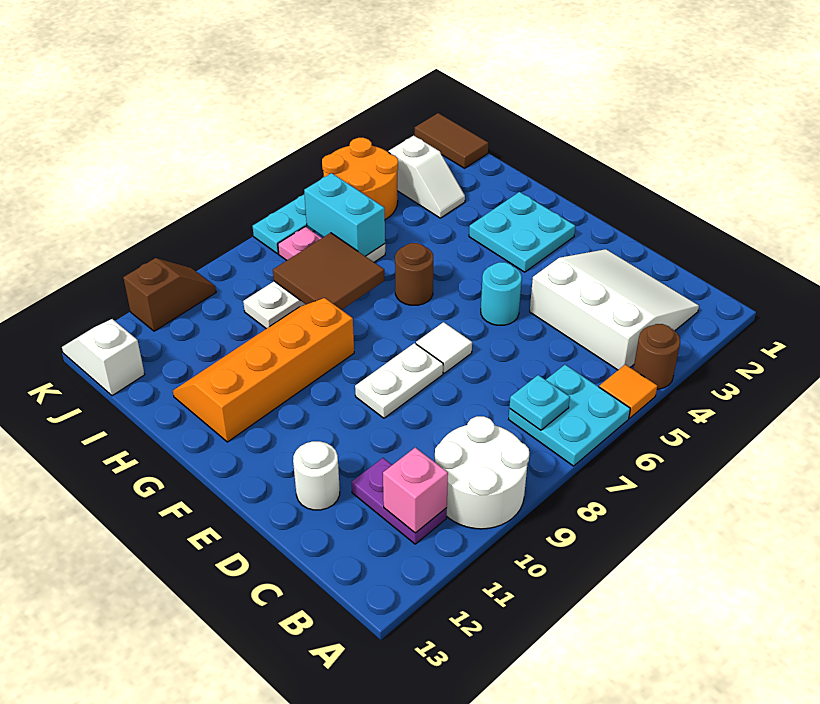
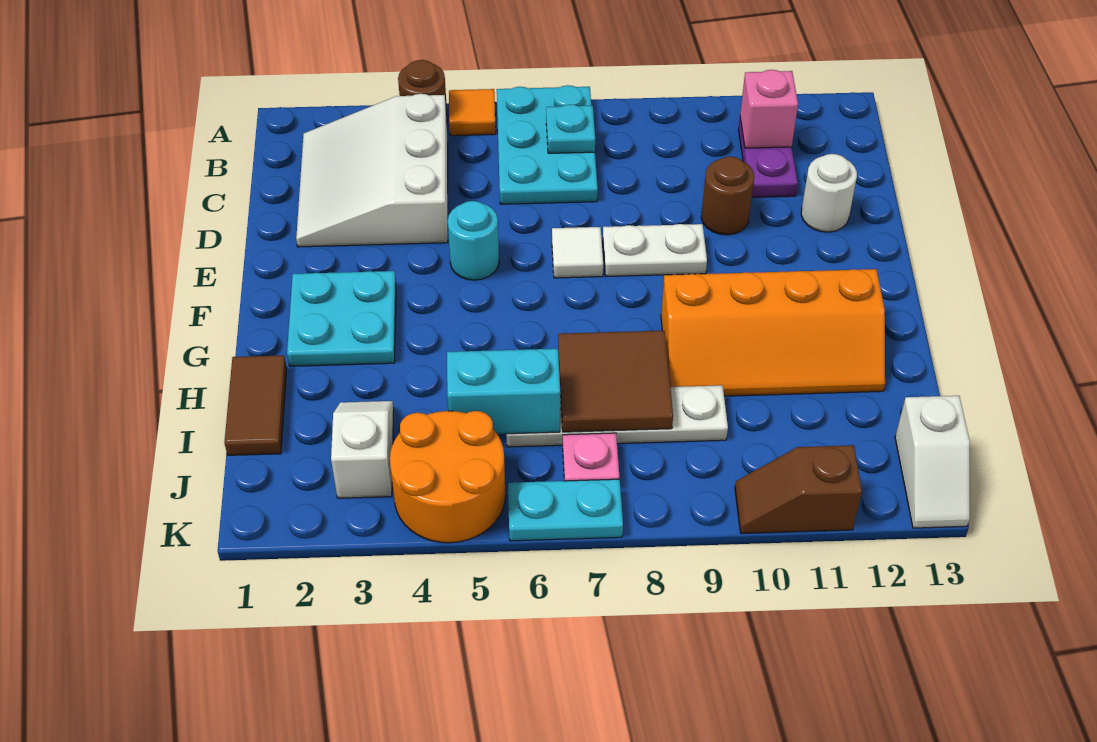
cyan 2x2 plate [509,365,630,466] -> cyan 2x3 plate [497,85,598,204]
white 2x2 round brick [435,416,529,529] -> none
brown 1x1 round brick [395,243,433,305] -> brown 1x1 round brick moved to [701,157,754,235]
cyan 1x2 brick [304,173,385,256] -> cyan 1x2 brick turned to [447,349,560,434]
brown 1x2 tile [415,113,488,168] -> brown 1x2 tile moved to [224,355,287,455]

